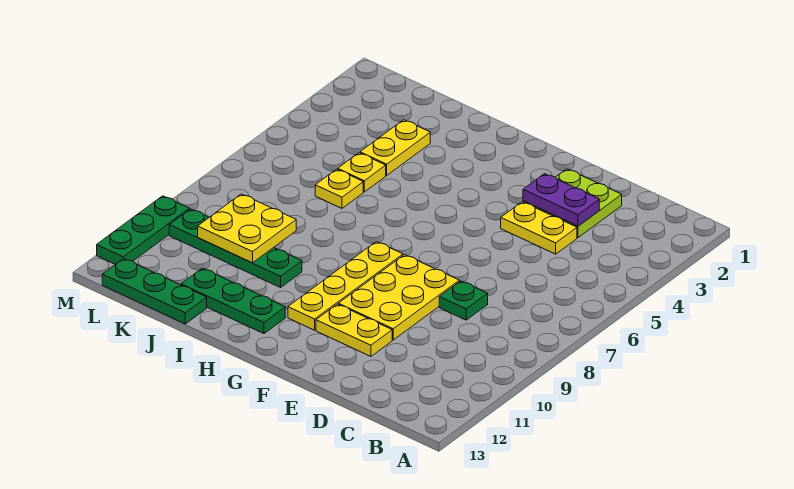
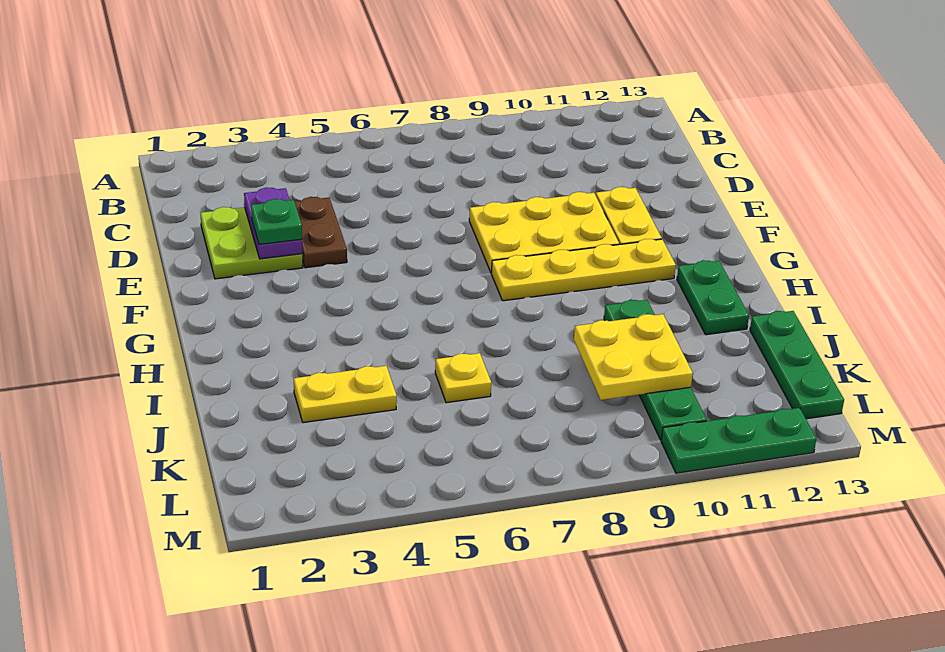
yellow 1x2 plate [501,202,577,254] -> brown 1x2 plate [295,197,347,268]
green 1x1 plate [439,281,488,320] -> green 1x1 plate moved to [251,199,302,244]
green 1x3 plate [181,268,285,334] -> green 1x2 plate [677,260,749,335]
yellow 1x1 plate [338,153,386,192] -> none

